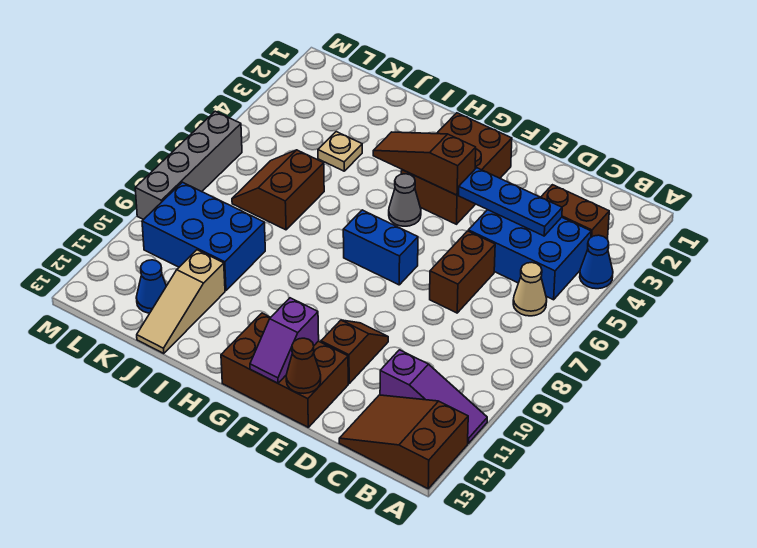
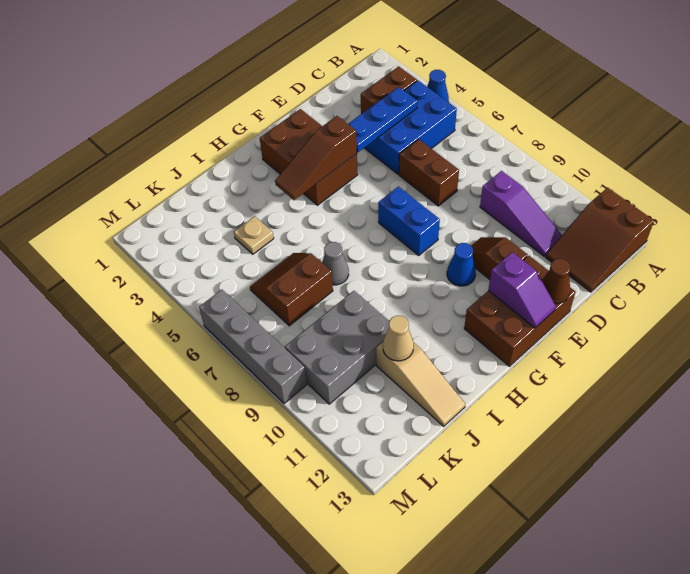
purple 1x3 slope [380,350,487,443] -> purple 1x3 slope turned to [480,171,562,256]
tan 1x1 cone [513,262,547,316] -> tan 1x1 cone moved to [383,316,414,361]
blue 1x2 brick [343,210,418,285] -> blue 1x2 brick turned to [378,187,440,255]
grey 1x1 cone [389,174,421,226] -> grey 1x1 cone moved to [322,242,349,285]
brown 2x2 slope [232,150,324,230] -> brown 2x2 slope turned to [250,253,333,326]
blue 2x3 brick [142,182,265,291] -> grey 2x3 brick [285,291,389,404]
blue 1x1 cone [136,260,166,313] -> blue 1x1 cone moved to [447,243,476,286]

